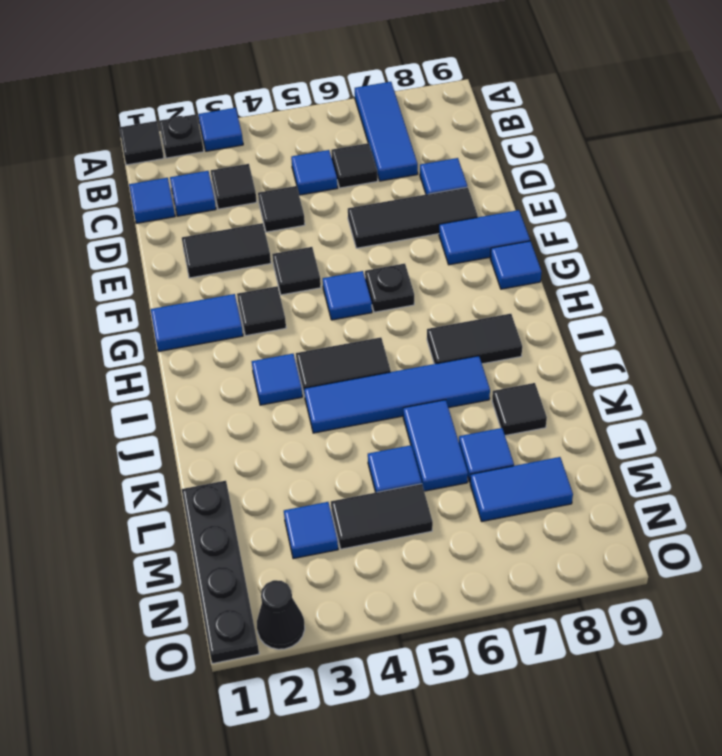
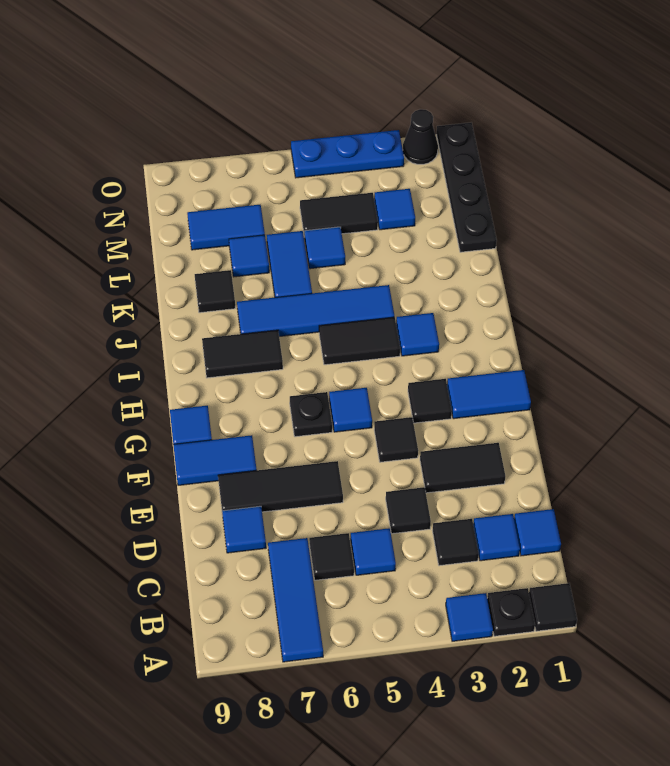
none -> blue 1x3 plate [291,130,404,178]

